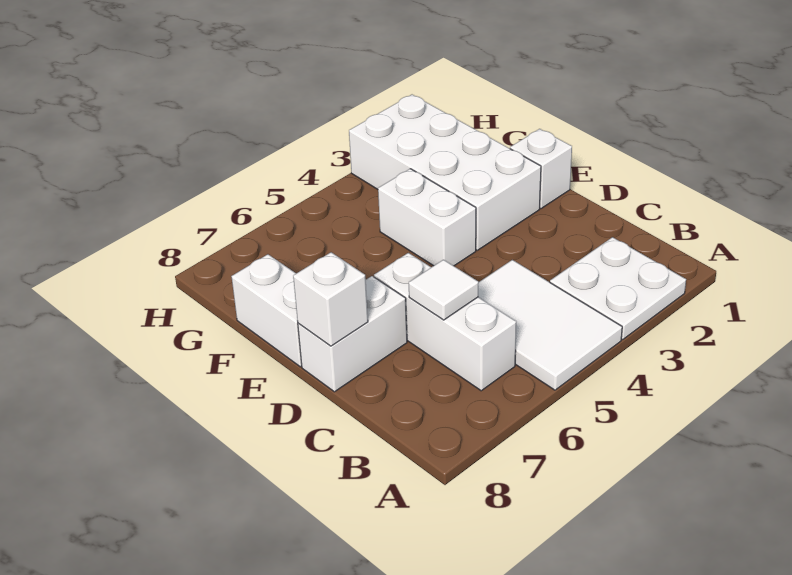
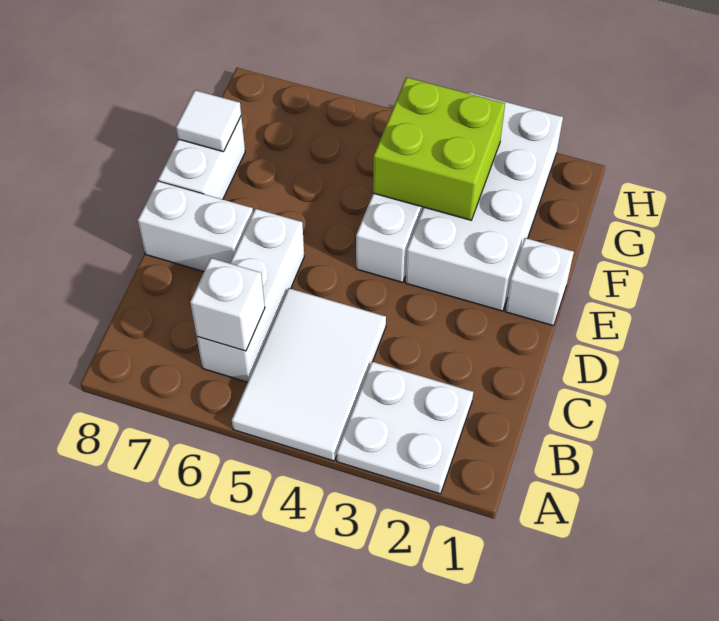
white 1x1 tile [409,260,478,320] -> white 1x1 tile moved to [176,90,241,152]
white 1x1 brick [293,252,368,346] -> white 1x1 brick moved to [190,258,265,351]
none -> lime 2x2 brick [373,77,505,220]

